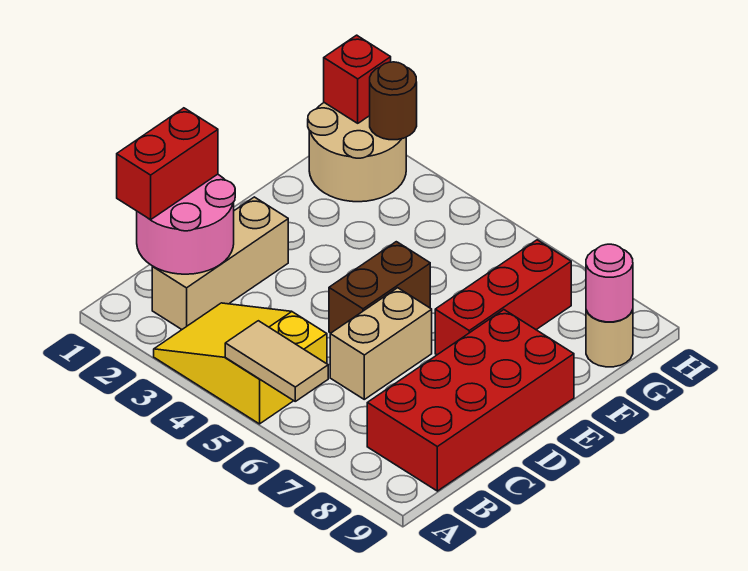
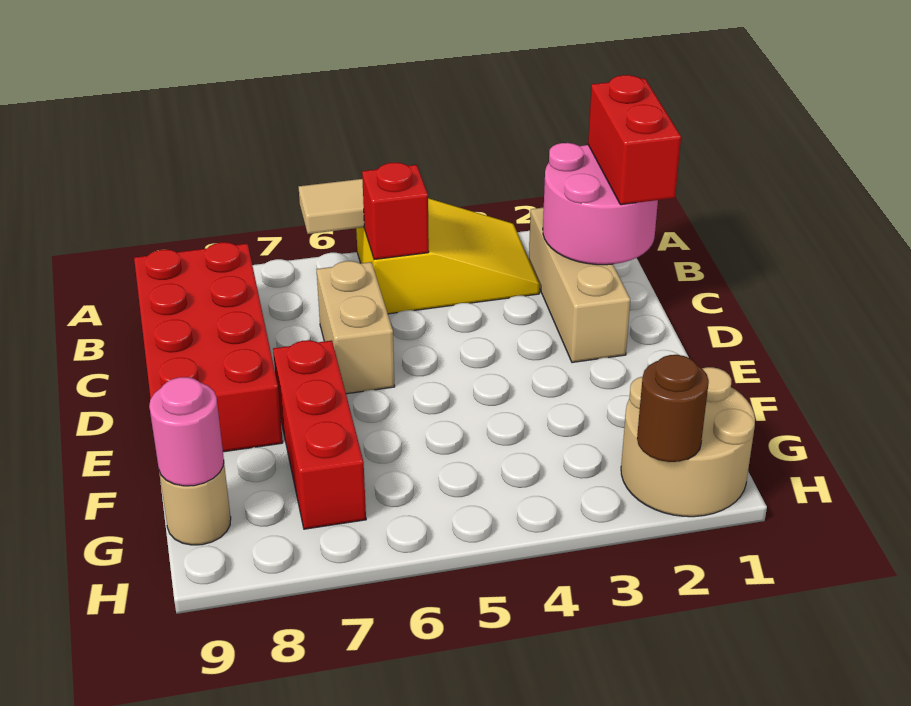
brown 1x2 brick [329,242,430,333] -> none
red 1x1 brick [324,35,391,123] -> red 1x1 brick moved to [362,163,429,259]

